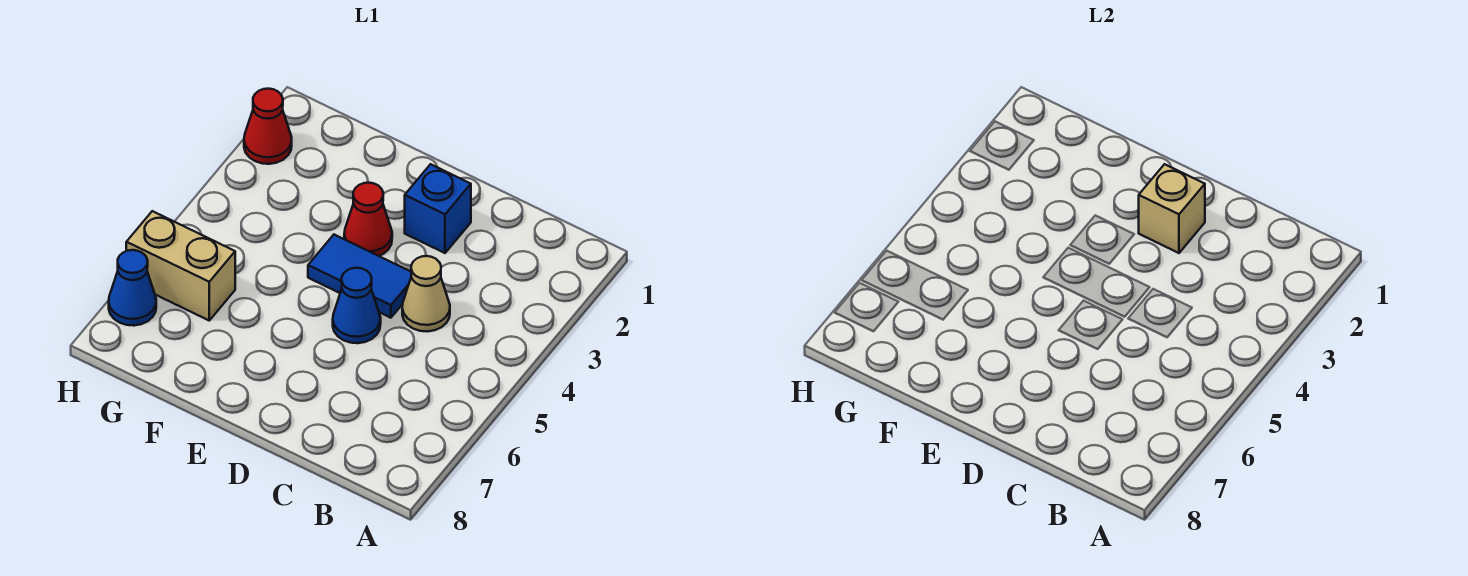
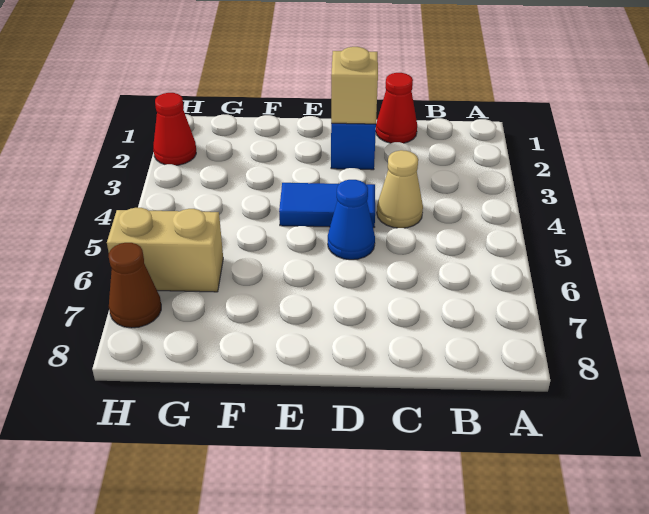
red 1x1 cone [344,183,392,256] -> red 1x1 cone moved to [376,73,417,143]
blue 1x1 cone [109,250,156,326] -> brown 1x1 cone [109,243,161,328]

